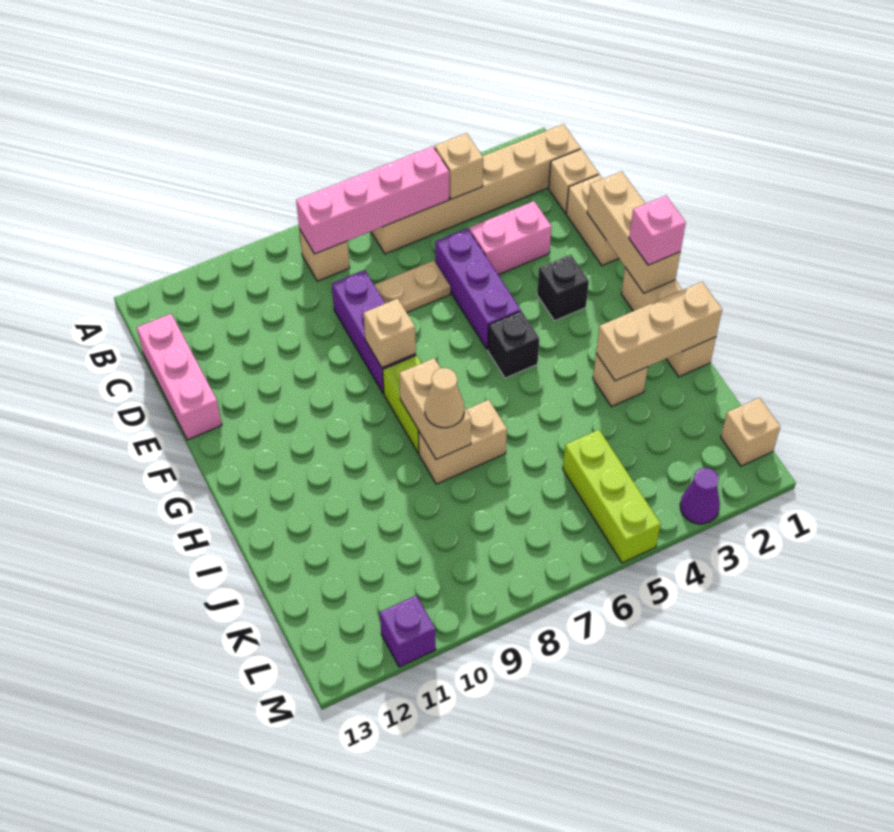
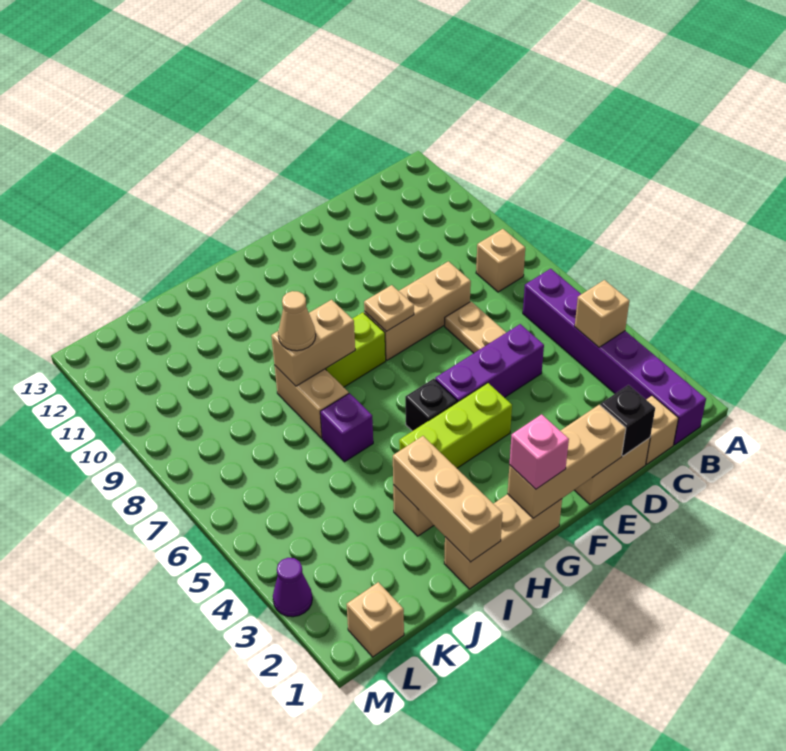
tan 1x6 brick [371,124,581,254] -> purple 1x6 brick [523,269,706,445]
pink 1x4 brick [296,146,449,254] -> none
pink 1x3 brick [137,314,222,440] -> none
pink 1x2 brick [469,201,552,275] -> none
purple 1x3 brick [332,270,416,394] -> tan 1x3 brick [364,261,471,360]
black 1x1 brick [537,255,589,321] -> black 1x1 brick moved to [601,385,655,456]
tan 1x1 brick [363,299,416,368] -> tan 1x1 plate [364,285,414,331]
lime 1x3 brick [563,430,661,563] -> lime 1x3 brick moved to [399,383,512,468]
purple 1x1 brick [380,595,436,667] -> purple 1x1 brick moved to [320,393,373,462]

